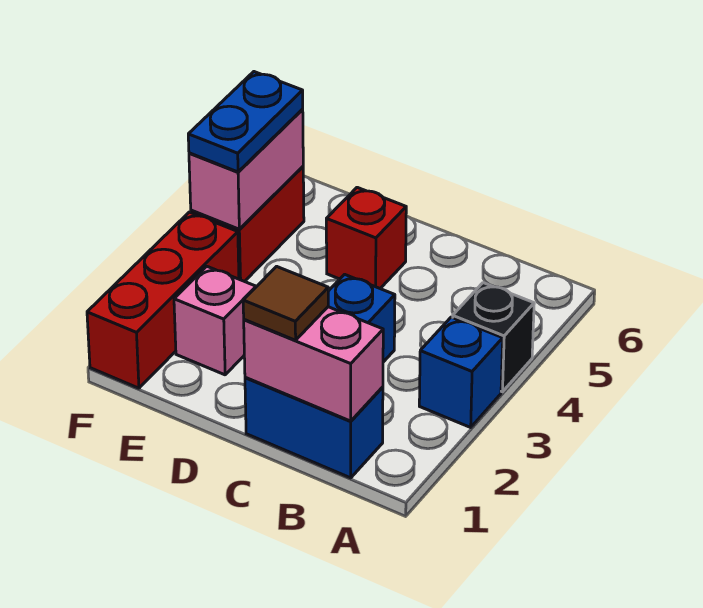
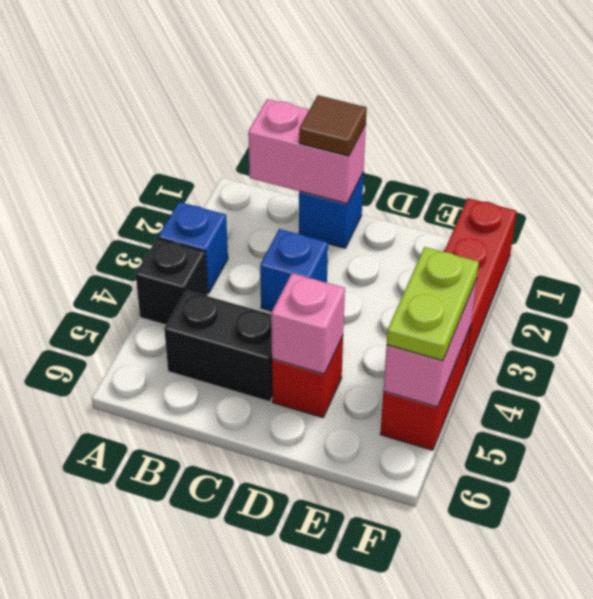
blue 1x2 brick [245,377,383,478] -> blue 1x1 brick [299,172,364,248]
none -> black 1x2 brick [164,290,272,402]
pink 1x1 brick [174,266,256,375] -> pink 1x1 brick moved to [271,273,345,374]
blue 1x2 plate [188,72,303,172] -> lime 1x2 plate [387,247,479,361]

